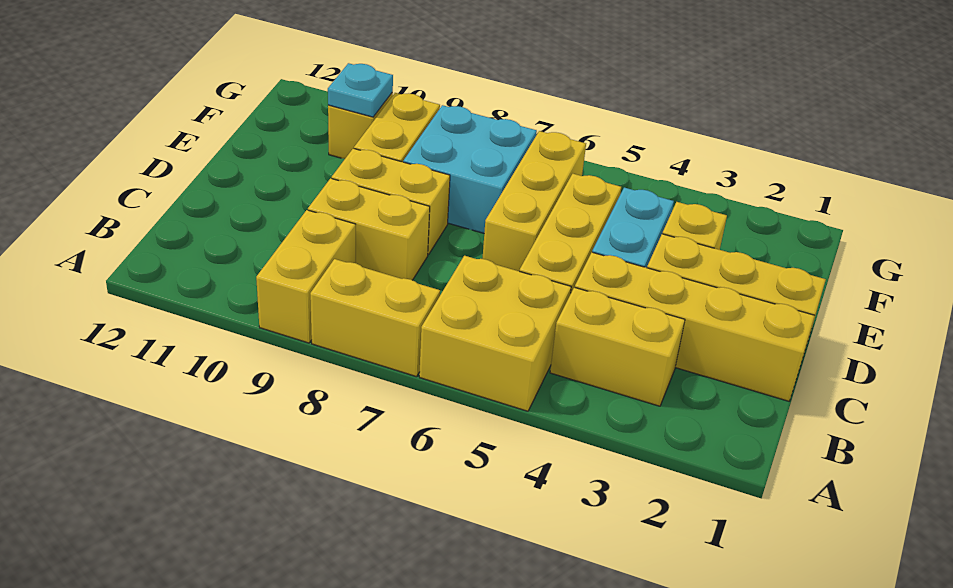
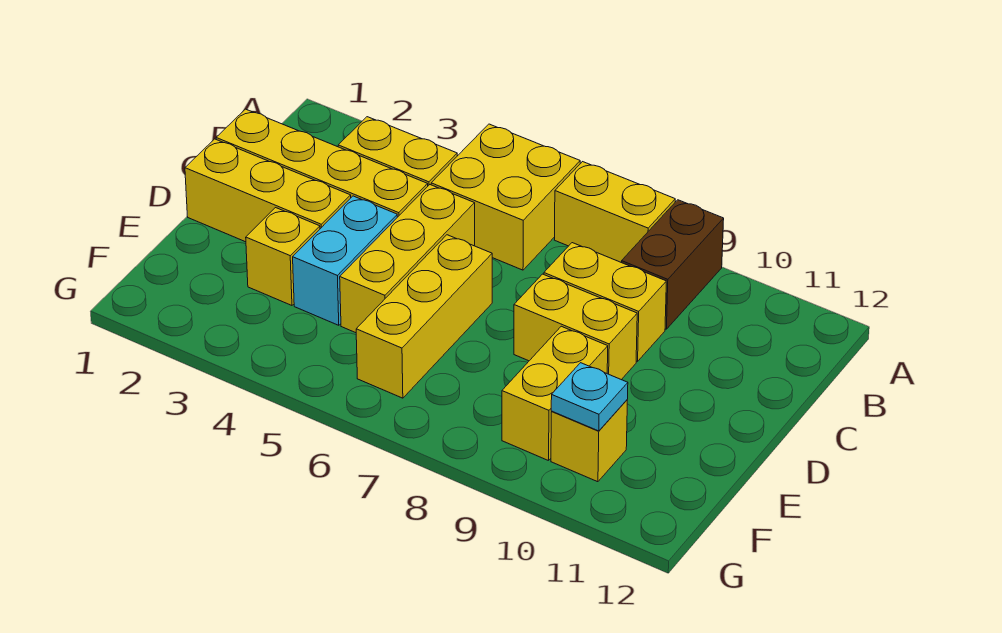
yellow 1x2 brick [256,210,356,343] -> brown 1x2 brick [622,200,724,329]
cyan 2x2 brick [403,105,537,233] -> none

